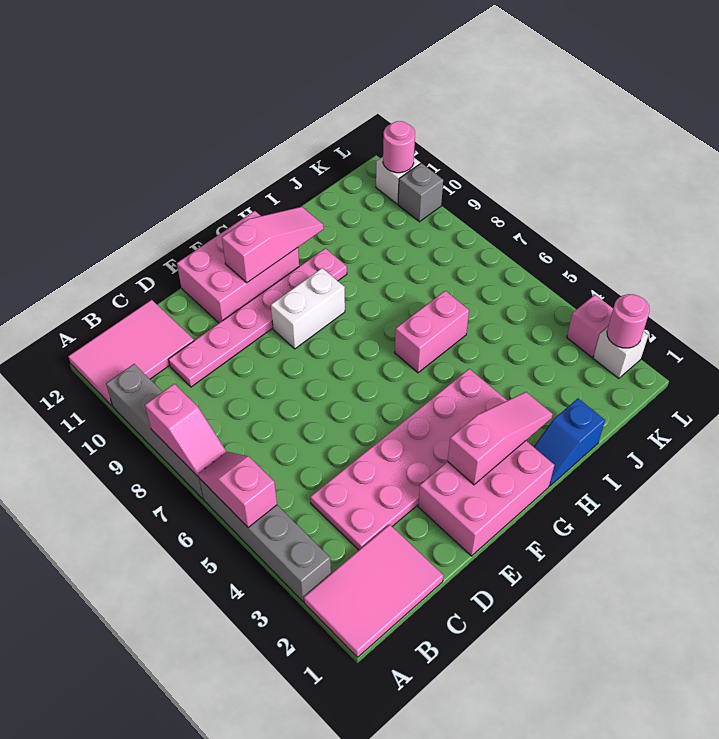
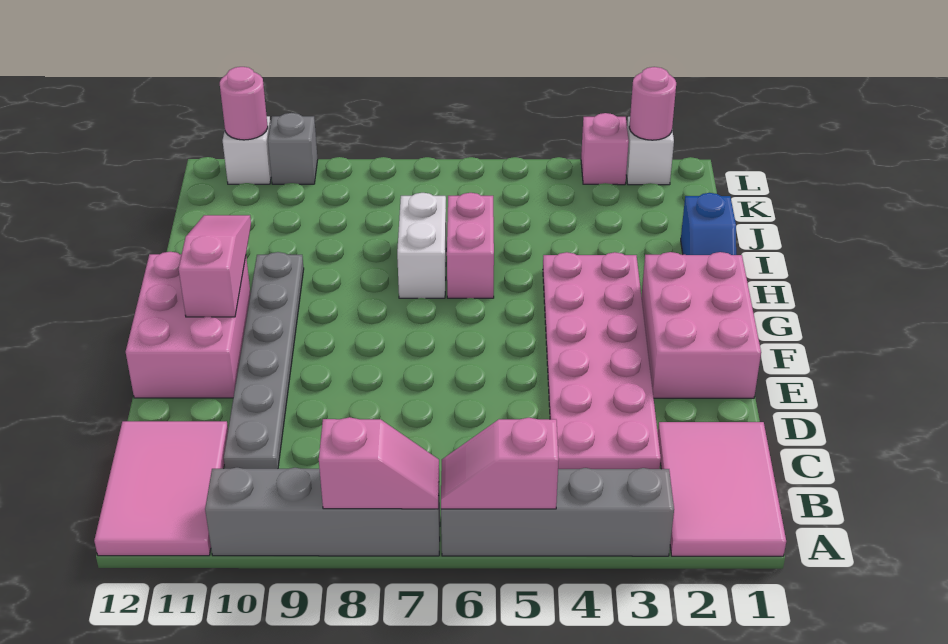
pink 1x6 plate [168,248,347,387] -> grey 1x6 plate [224,252,304,469]
pink 1x3 slope [448,392,553,485] -> none
white 1x2 brick [271,268,345,349] -> white 1x2 brick moved to [397,193,446,298]

